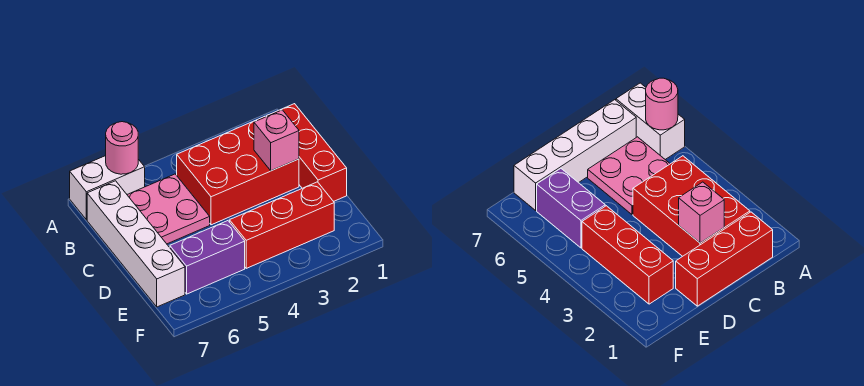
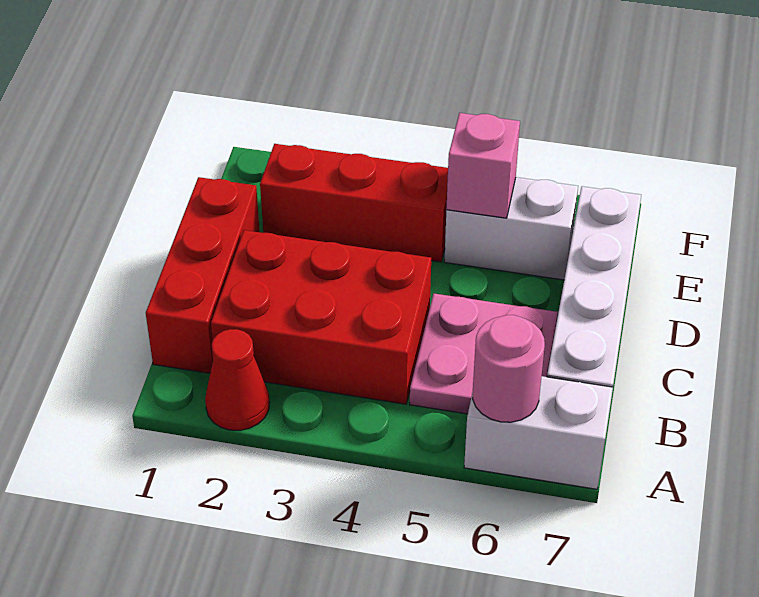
none -> red 1x1 cone [205,329,270,430]
pink 1x1 brick [254,110,299,171] -> pink 1x1 brick moved to [446,113,520,218]
purple 1x2 brick [170,221,245,294] -> white 1x2 brick [444,177,578,280]

